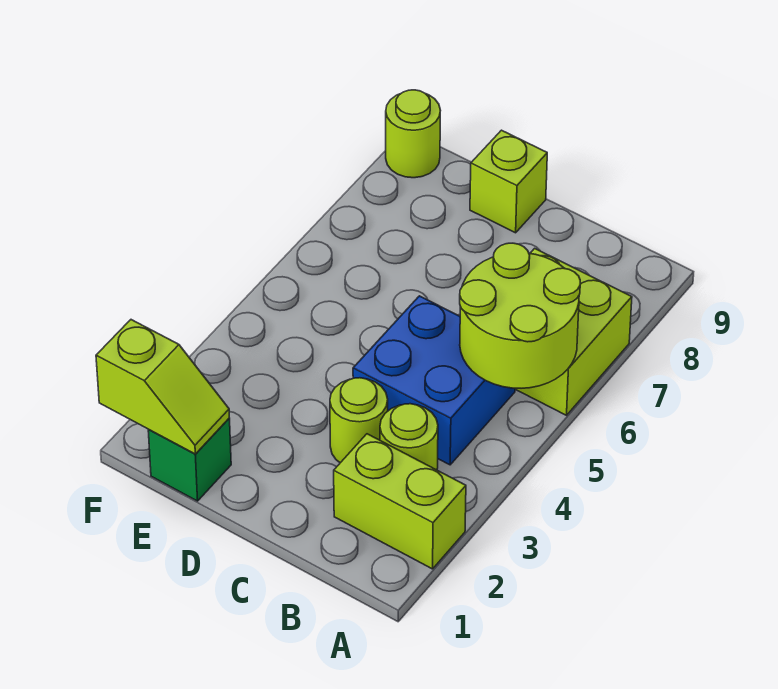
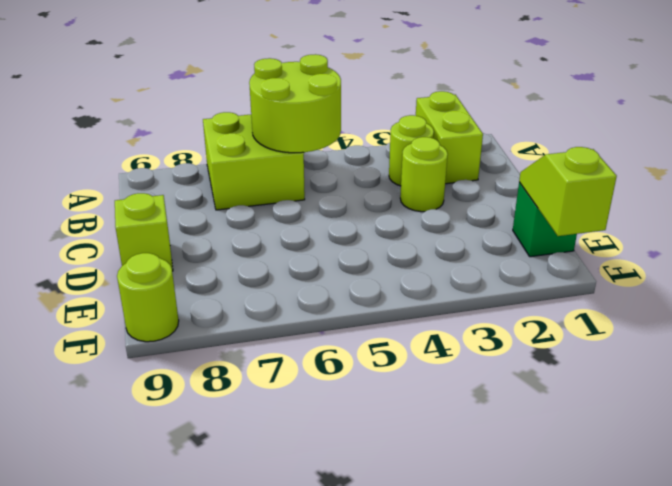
blue 2x2 brick [353,296,515,465] -> none

